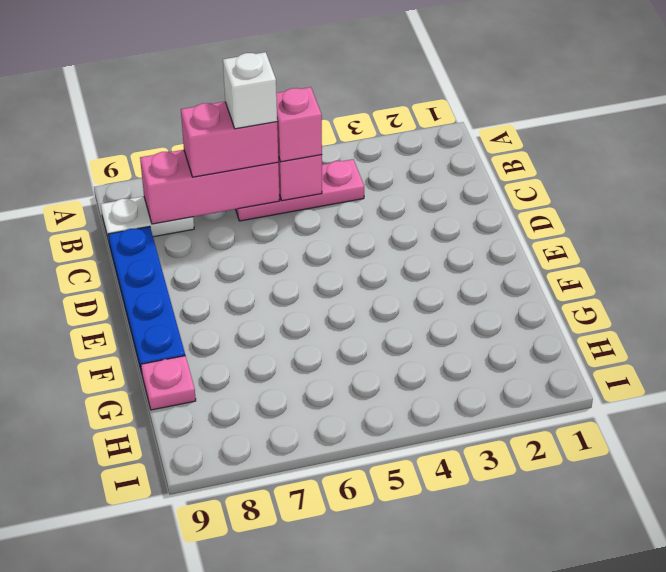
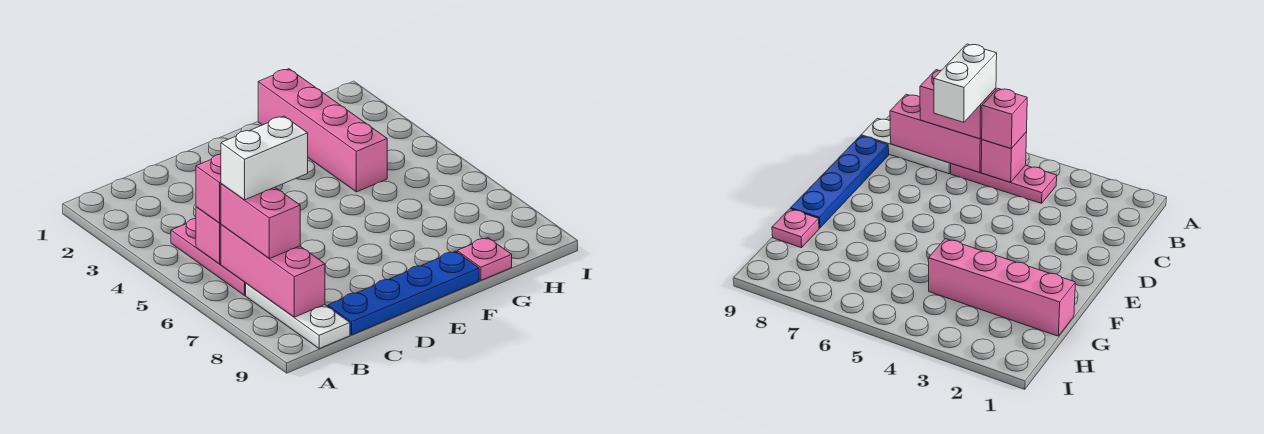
white 1x1 brick [223,52,277,129] -> white 1x2 brick [221,116,308,200]
white 1x2 plate [101,196,194,241] -> white 1x3 plate [246,283,350,348]
none -> pink 1x4 brick [258,69,387,192]

